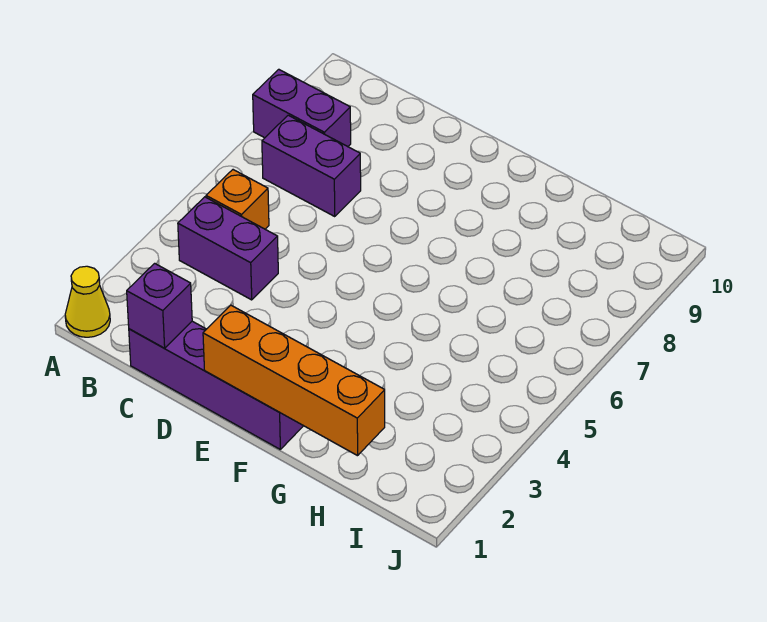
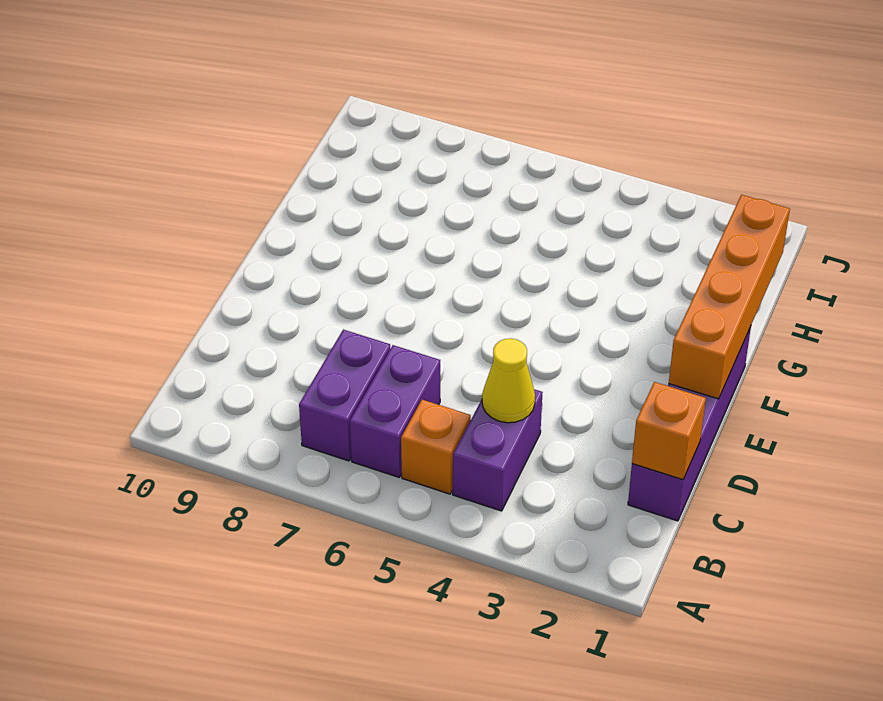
yellow 1x1 cone [65,266,110,337] -> yellow 1x1 cone moved to [482,339,535,423]
purple 1x2 brick [253,69,351,147] -> purple 1x2 brick moved to [350,345,440,477]
purple 1x1 brick [127,263,192,348] -> orange 1x1 brick [632,382,706,480]

